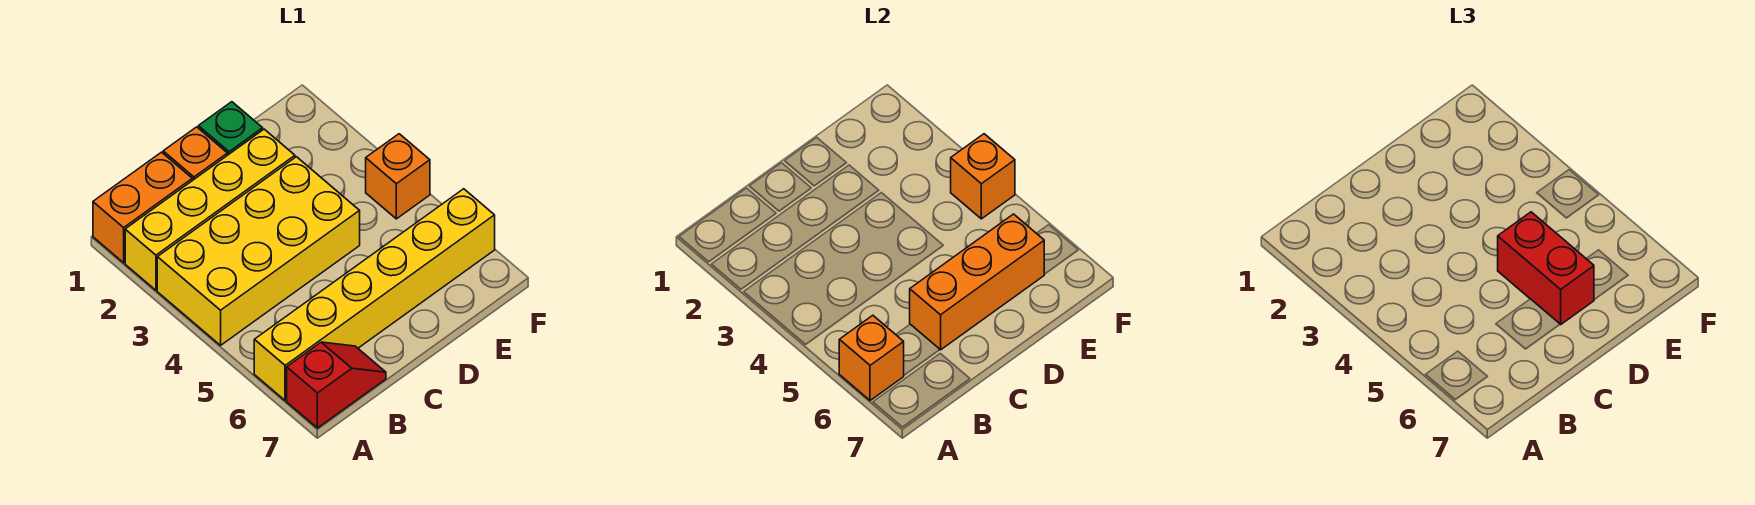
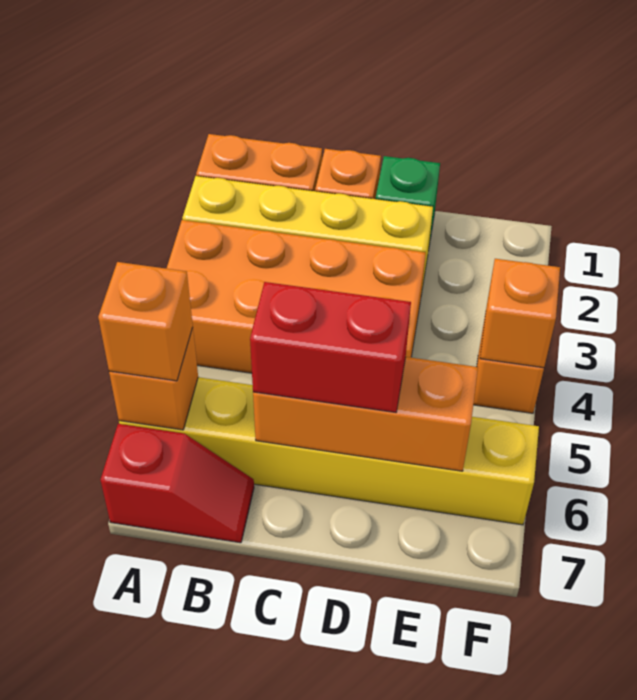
yellow 2x4 brick [157,157,360,345] -> orange 2x4 brick [166,220,426,373]
none -> orange 1x1 brick [98,262,193,381]
red 1x2 brick [1498,212,1594,324] -> red 1x2 brick turned to [250,282,411,412]

